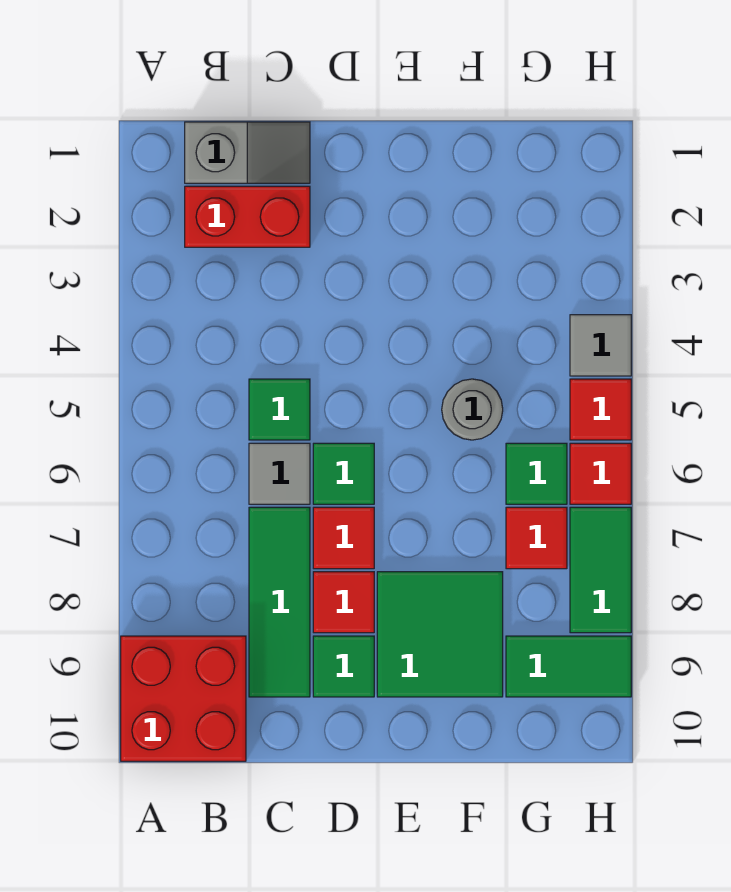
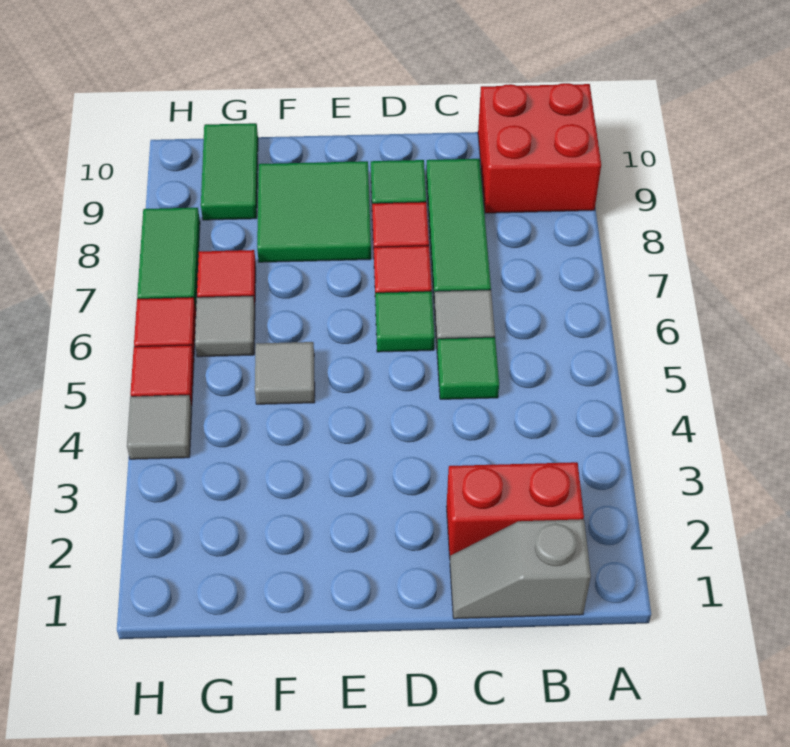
grey 1x1 round brick [442,379,503,440] -> grey 1x1 tile [255,342,315,404]
green 1x1 tile [506,443,567,504] -> grey 1x1 tile [195,296,255,357]
green 1x2 tile [506,636,631,697] -> green 1x2 tile turned to [201,123,258,220]

